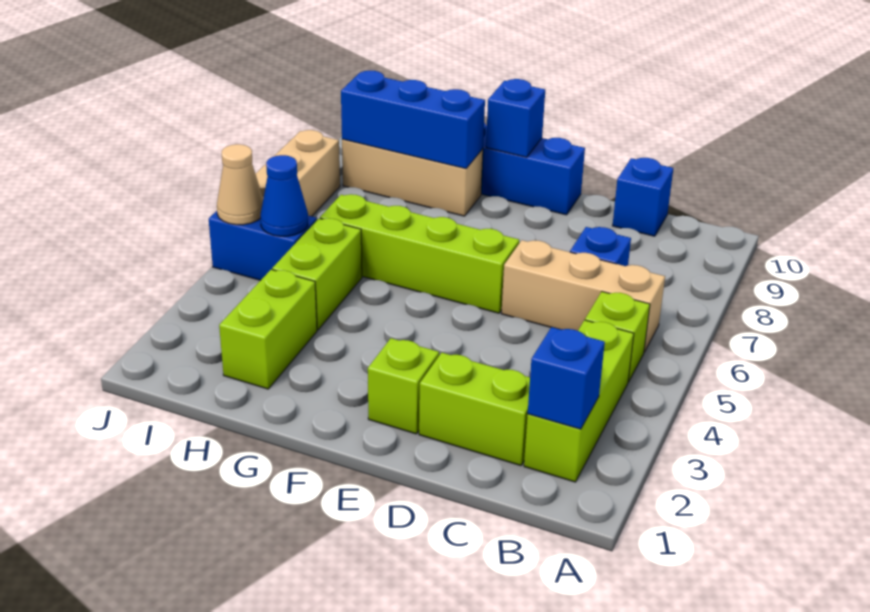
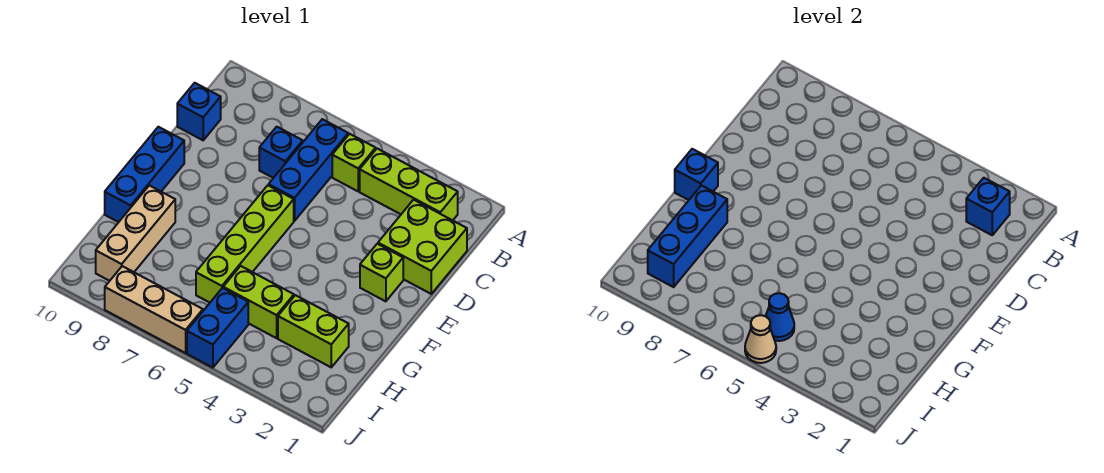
tan 1x3 brick [501,240,665,352] -> blue 1x3 brick [269,119,348,221]
lime 1x2 brick [419,353,530,466] -> lime 2x2 brick [378,200,467,294]

